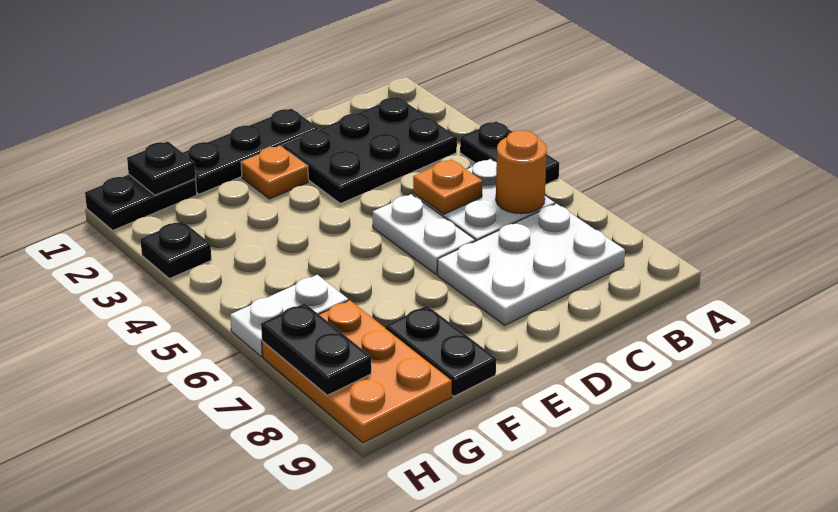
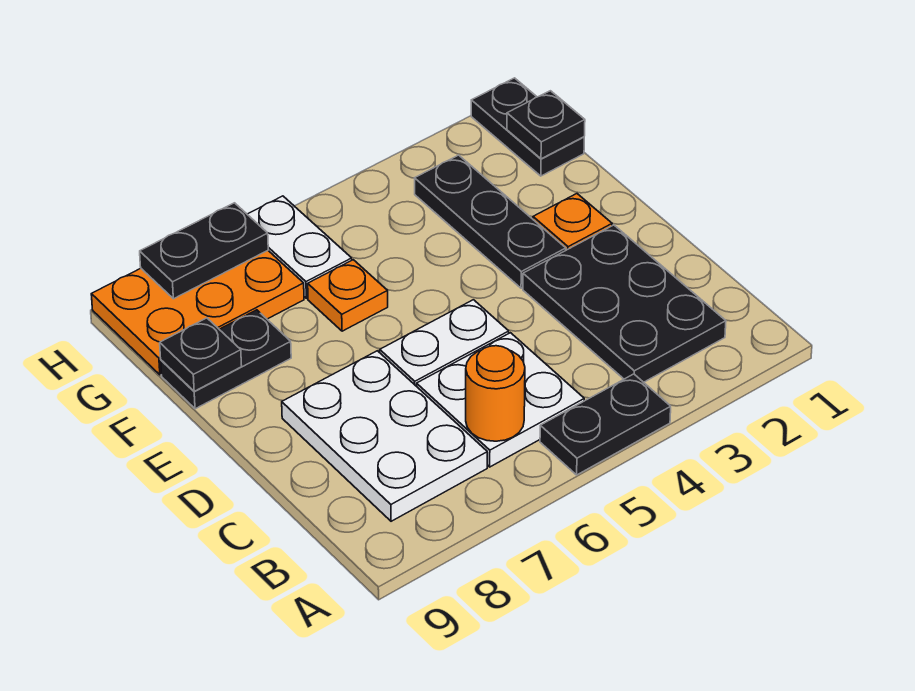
orange 1x1 plate [413,159,482,214] -> orange 1x1 plate moved to [308,260,388,331]
black 1x3 plate [183,109,319,194] -> black 1x3 plate moved to [414,155,566,288]
black 1x1 plate [140,221,212,279] -> black 1x1 plate moved to [160,318,242,391]

